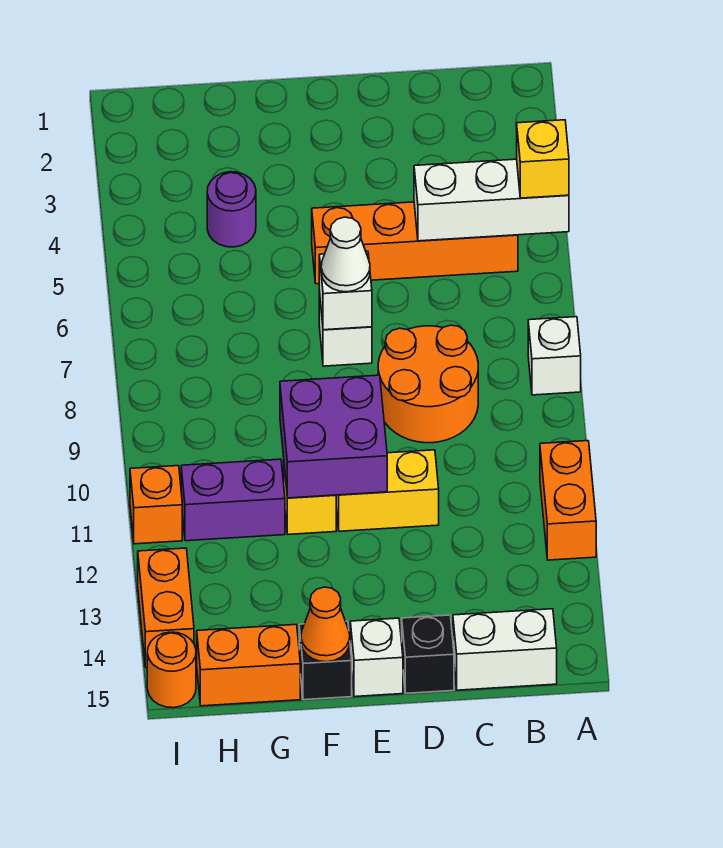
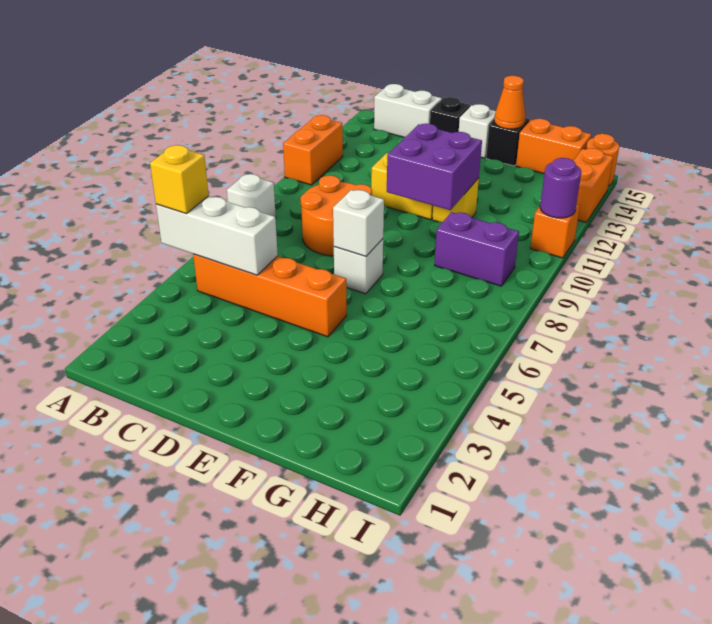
white 1x1 cone [321,217,370,292] -> none
purple 1x1 round brick [207,172,256,247] -> purple 1x1 round brick moved to [540,158,581,218]
purple 1x2 brick [181,459,285,541] -> purple 1x2 brick moved to [435,212,519,286]

